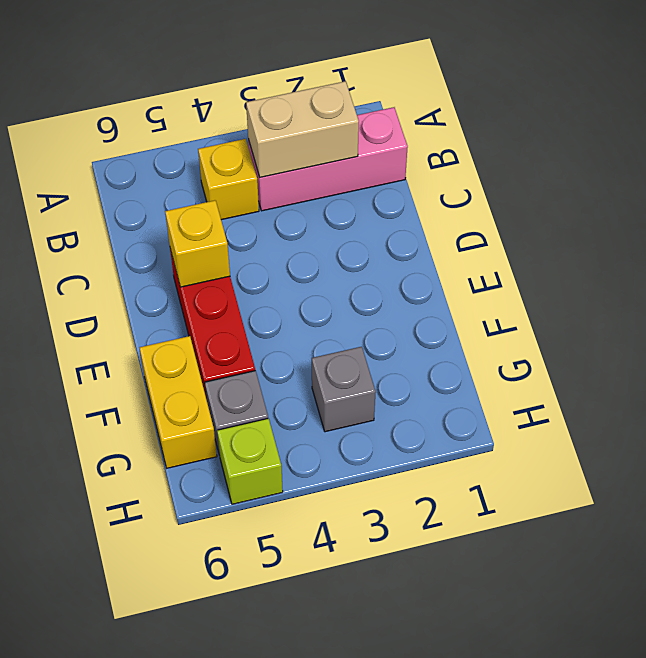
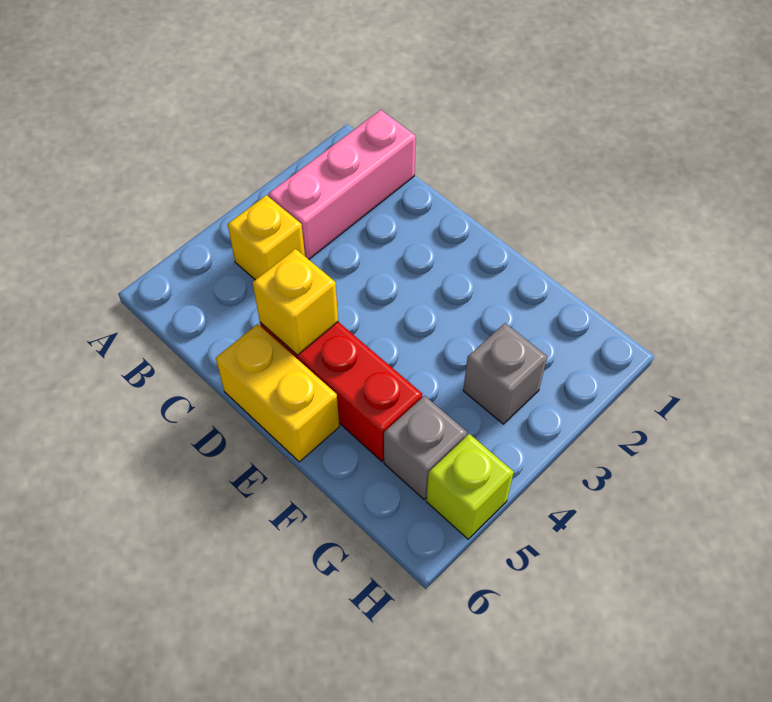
tan 1x2 brick [246,81,359,177] -> none
yellow 1x2 brick [140,336,217,468] -> yellow 1x2 brick moved to [216,324,339,462]

